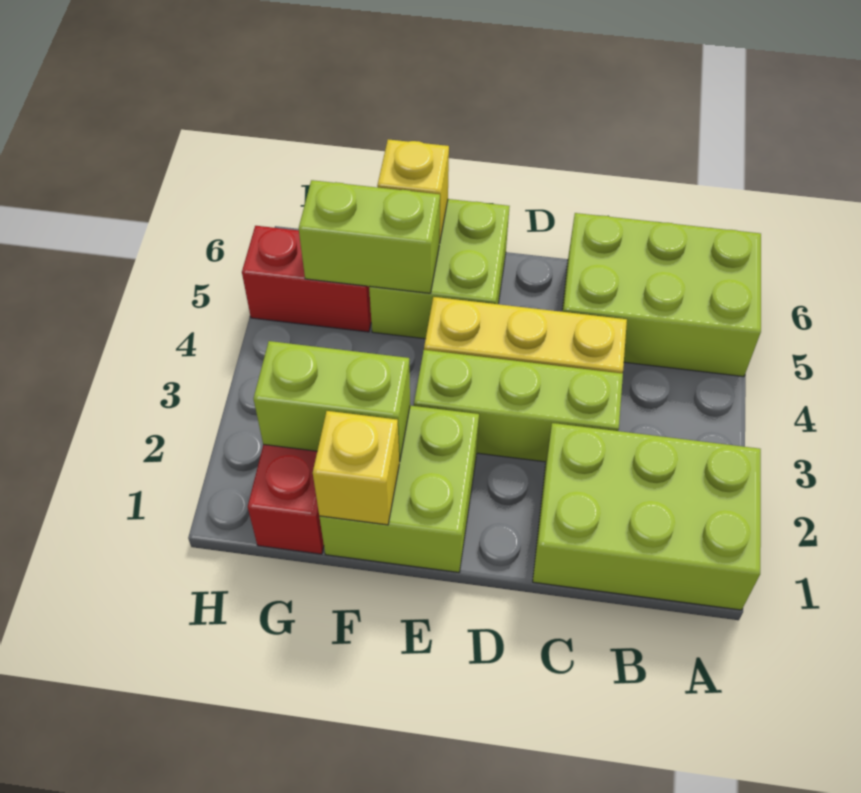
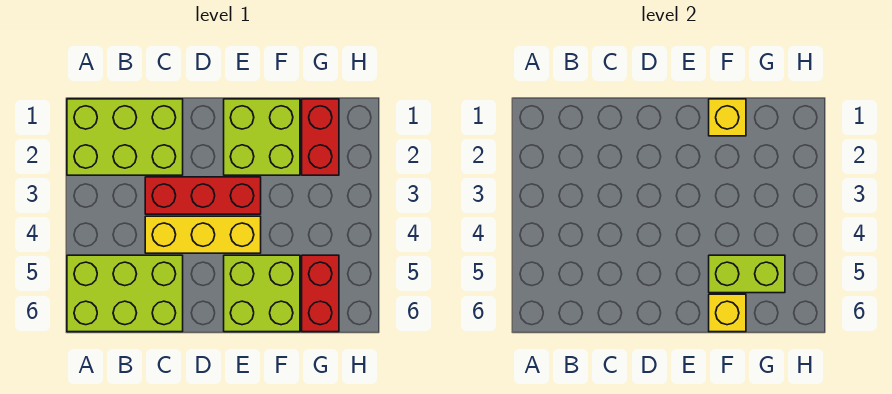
lime 1x3 brick [414,350,623,462] -> red 1x3 brick [145,177,261,214]
lime 1x2 brick [253,341,410,462] -> none
red 1x2 brick [242,226,371,332] -> red 1x2 brick turned to [302,255,339,332]

